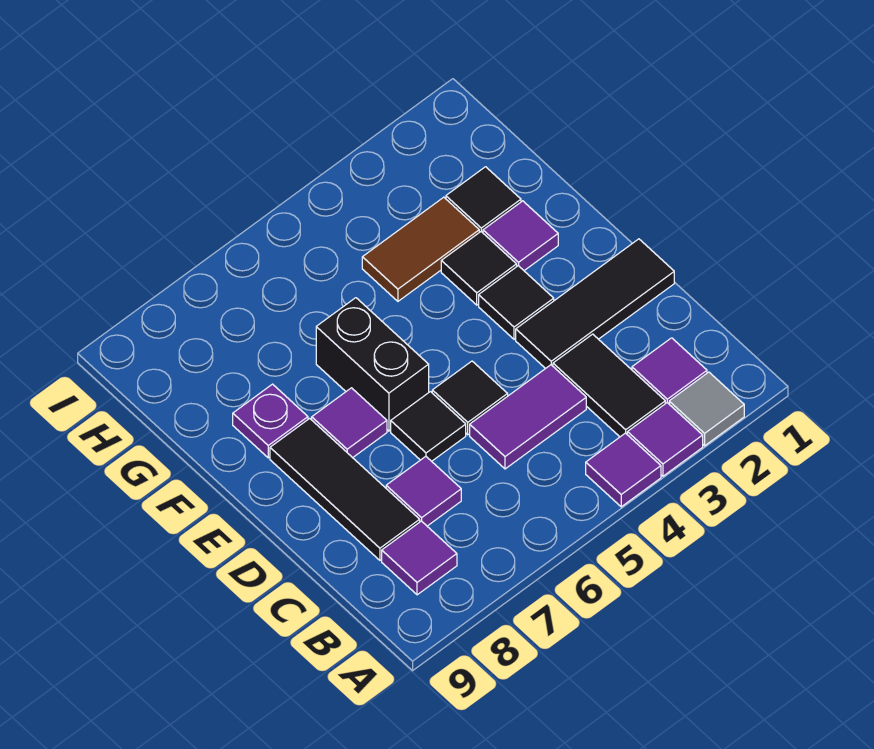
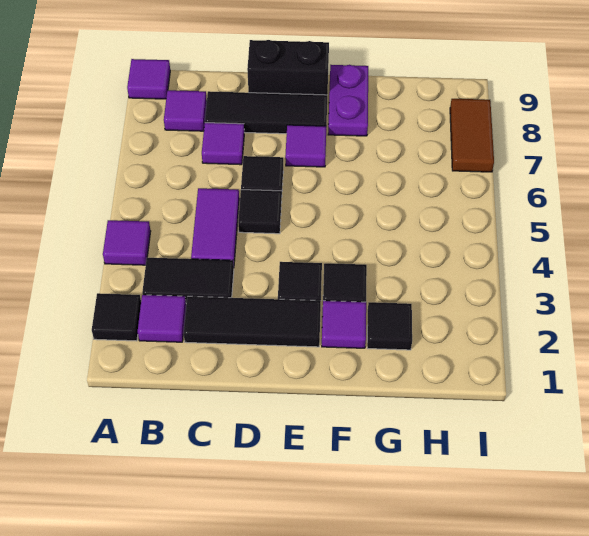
grey 1x1 tile [669,372,744,446] -> black 1x1 tile [92,293,141,341]
purple 1x1 tile [627,403,703,476] -> purple 1x1 tile moved to [127,59,170,99]
black 1x3 tile [516,239,674,369] -> black 1x3 tile turned to [183,296,321,347]
black 1x2 brick [316,298,429,431] -> black 1x2 brick moved to [247,40,329,95]
purple 1x1 plate [233,384,308,458] -> purple 1x2 plate [328,65,368,136]
brown 1x2 tile [362,197,479,301] -> brown 1x2 tile moved to [450,99,494,172]

